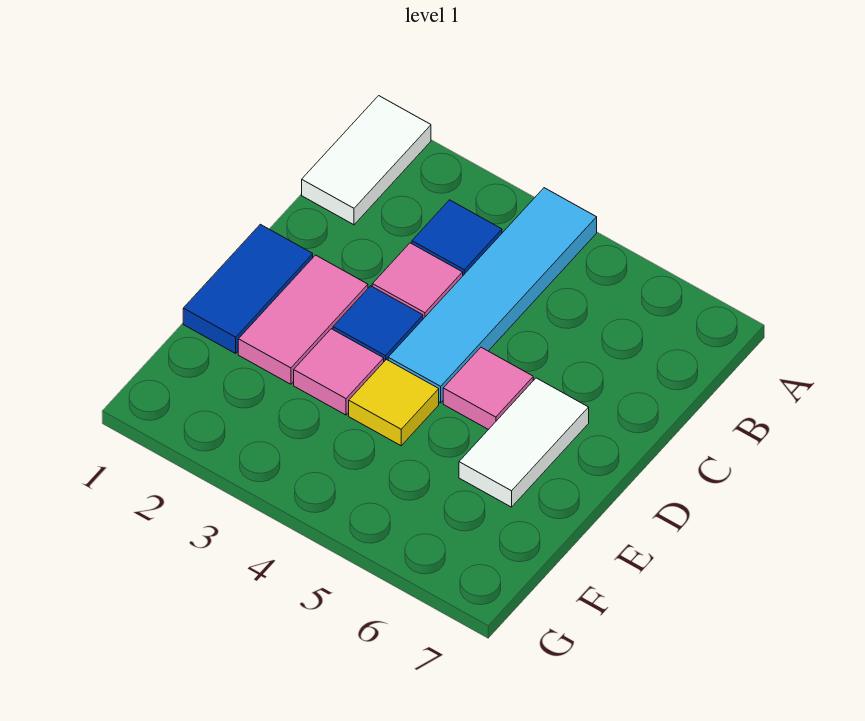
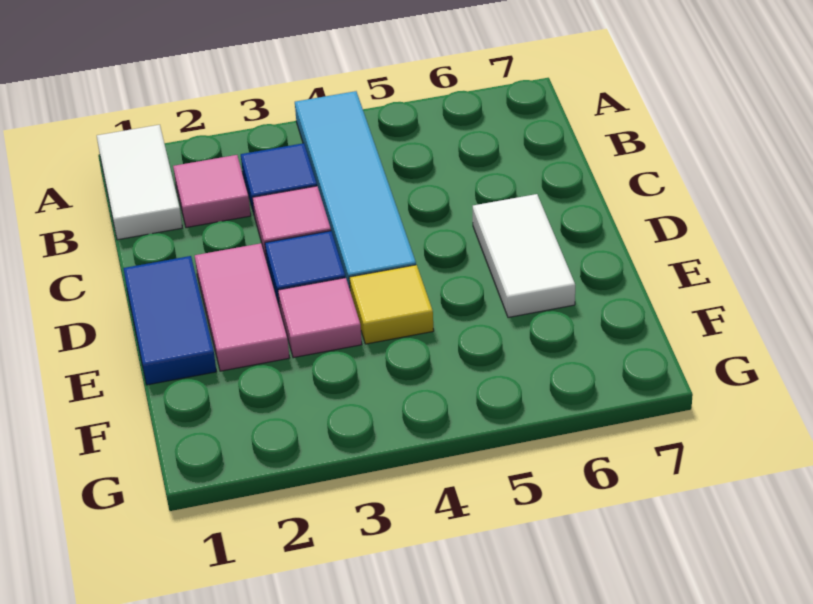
pink 1x1 tile [443,347,533,430] -> pink 1x1 tile moved to [173,155,251,228]

